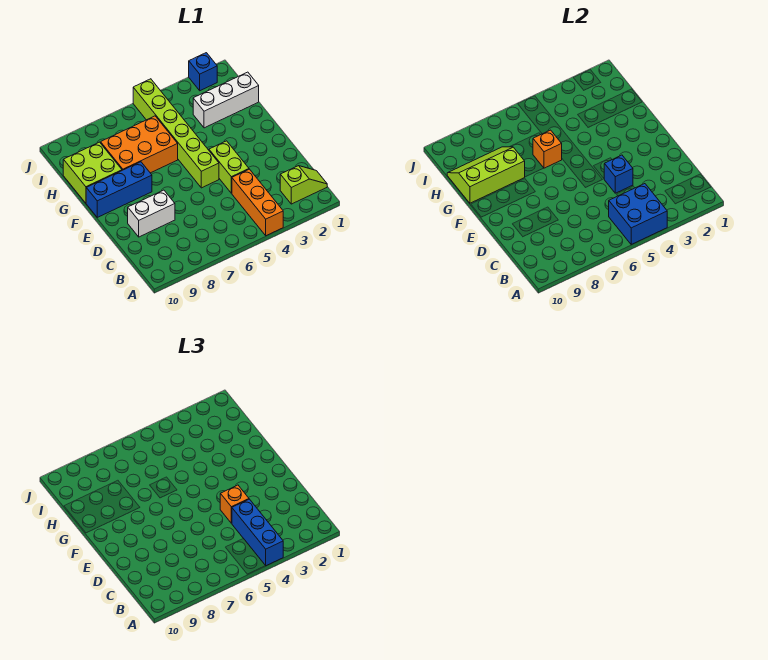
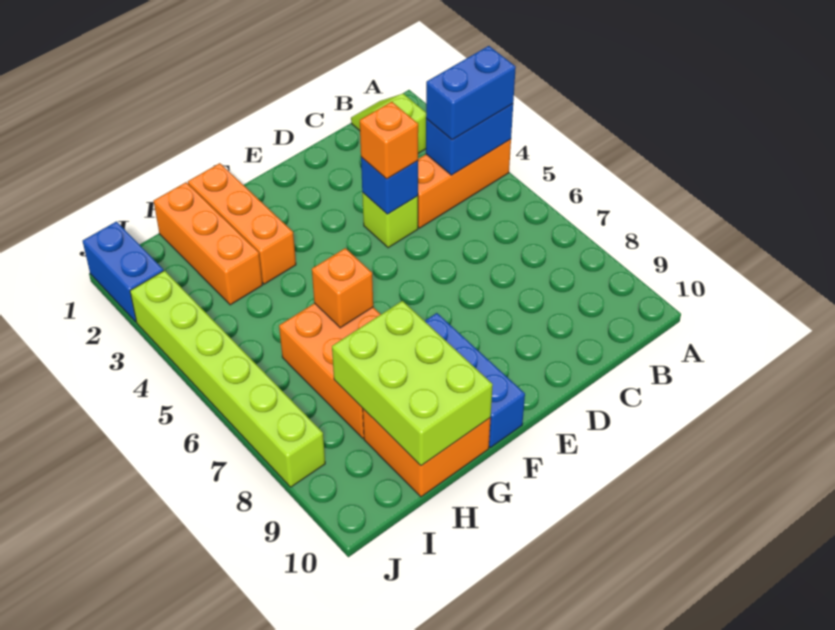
blue 2x2 brick [609,184,667,244] -> blue 1x2 brick [426,104,513,175]
blue 1x3 brick [232,499,283,566] -> blue 1x2 brick [426,46,516,140]
lime 1x2 brick [209,141,249,193] -> lime 1x1 brick [362,193,418,248]
white 1x2 brick [128,190,175,237] -> none
lime 1x6 brick [133,79,219,188] -> lime 1x6 brick turned to [130,270,325,487]
none -> orange 1x3 brick [188,163,296,284]
lime 2x3 slope [447,147,525,203] -> lime 2x3 brick [332,301,493,466]
lime 2x2 brick [63,142,122,203] -> orange 2x2 brick [363,409,491,497]
white 1x3 brick [193,72,259,128] -> orange 1x3 brick [154,182,263,305]
blue 1x1 brick [189,53,217,91] -> blue 1x2 brick [83,222,164,322]

